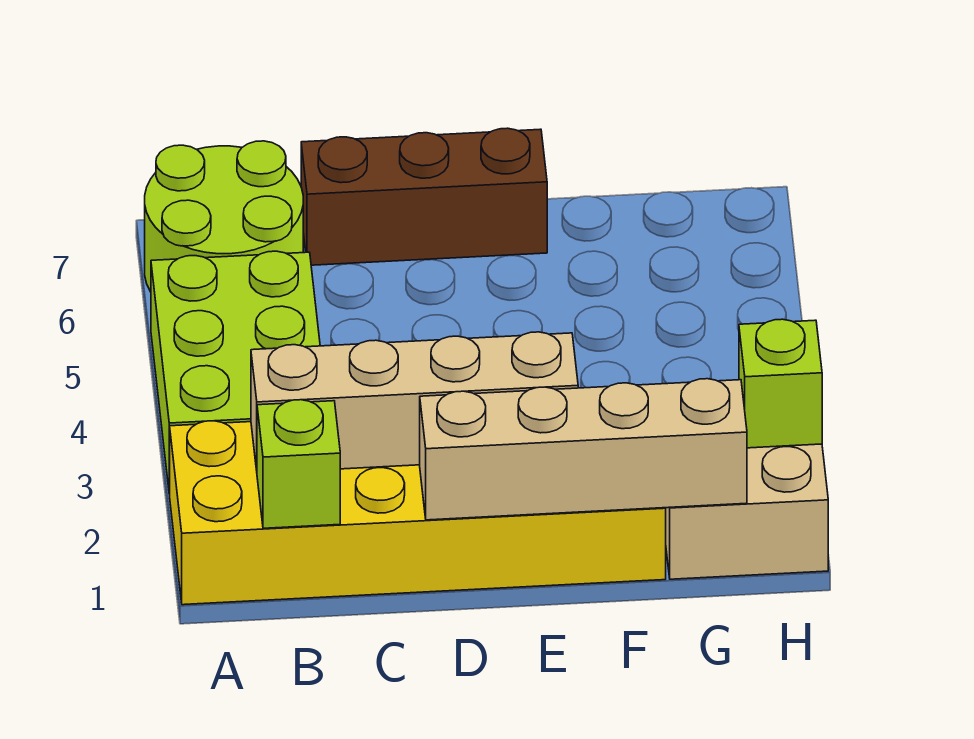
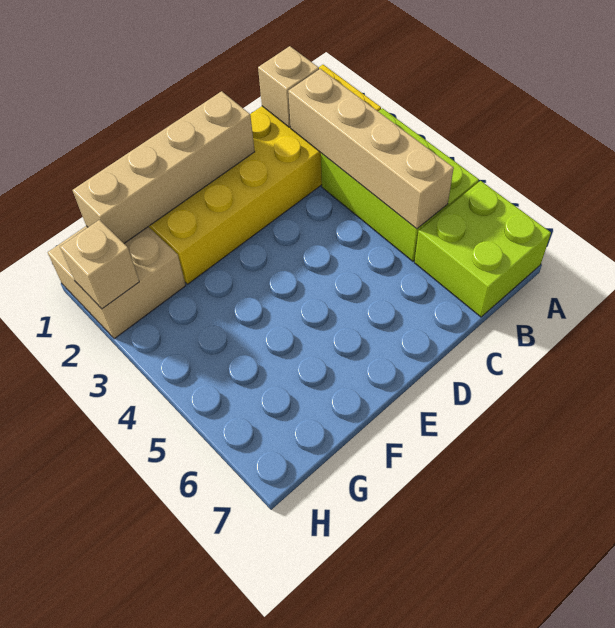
lime 2x2 round brick [145,141,303,292] -> lime 2x2 brick [415,181,551,317]
lime 1x1 brick [257,400,340,528] -> tan 1x1 brick [258,46,319,127]
tan 1x4 brick [251,332,578,470] -> tan 1x4 brick turned to [288,69,454,229]
brown 1x3 brick [301,128,547,265] -> none
lime 1x1 brick [739,319,822,448] -> tan 1x1 brick [60,220,139,309]

